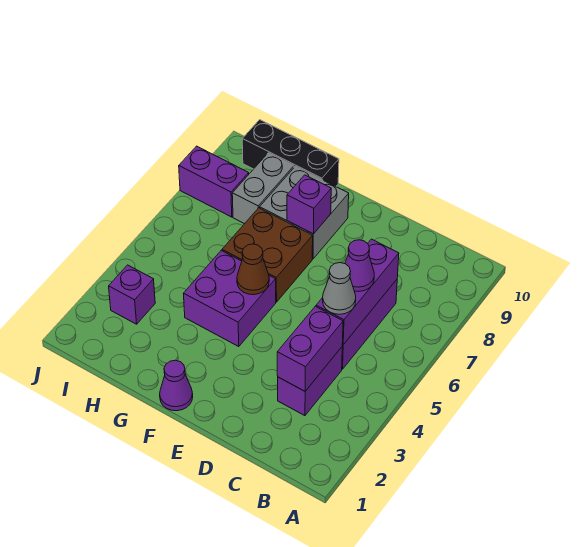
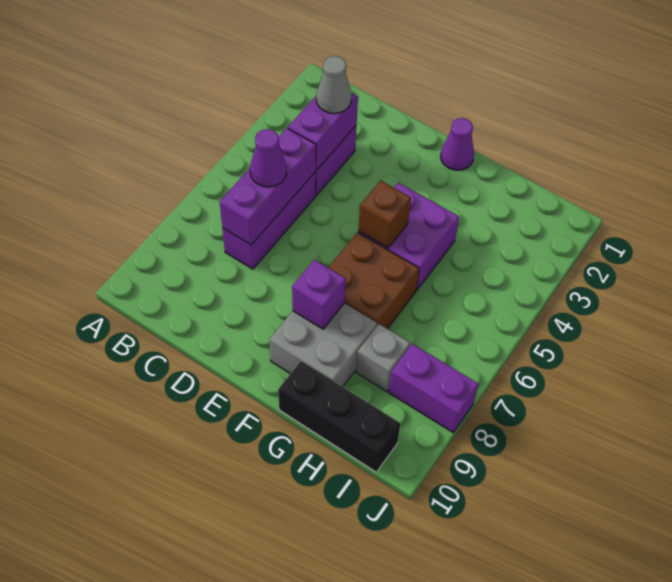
grey 1x1 cone [323,263,356,314] -> grey 1x1 cone moved to [316,56,351,113]
brown 1x1 cone [237,244,269,295] -> brown 1x1 brick [358,180,411,248]
grey 1x2 brick [232,153,294,224] -> grey 1x1 brick [356,324,410,391]
purple 1x1 brick [109,265,155,324] -> none

